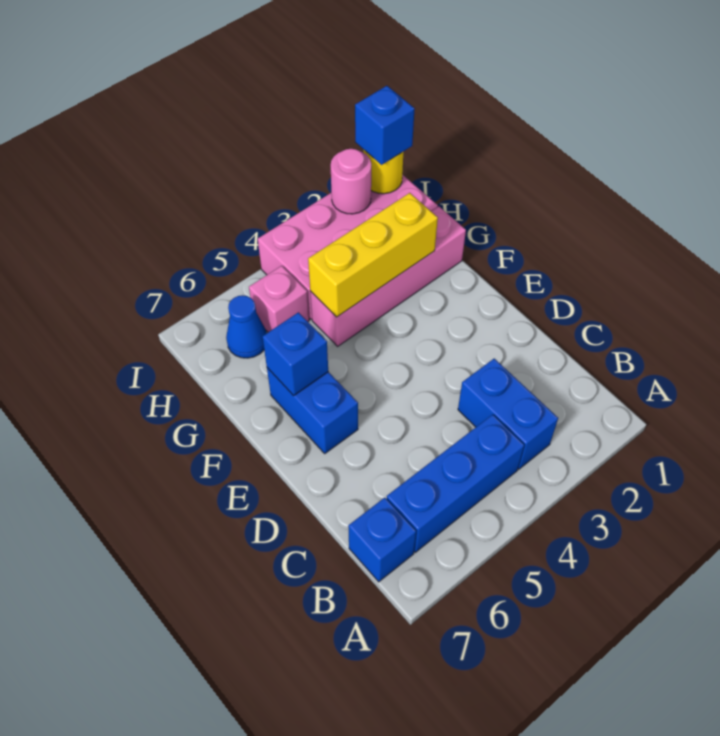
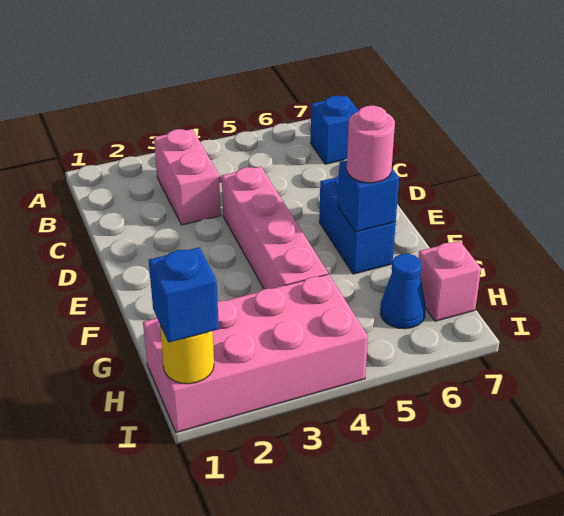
blue 1x2 brick [458,359,558,469] -> pink 1x2 brick [154,129,221,225]
blue 1x3 brick [387,414,524,552] -> none
pink 1x4 brick [310,207,466,346] -> pink 1x4 brick turned to [222,167,328,289]
yellow 1x3 brick [308,193,438,317] -> none
pink 1x1 brick [249,266,309,332] -> pink 1x1 brick moved to [418,241,481,321]
pink 1x1 round brick [331,149,371,214] -> pink 1x1 round brick moved to [347,106,395,183]

